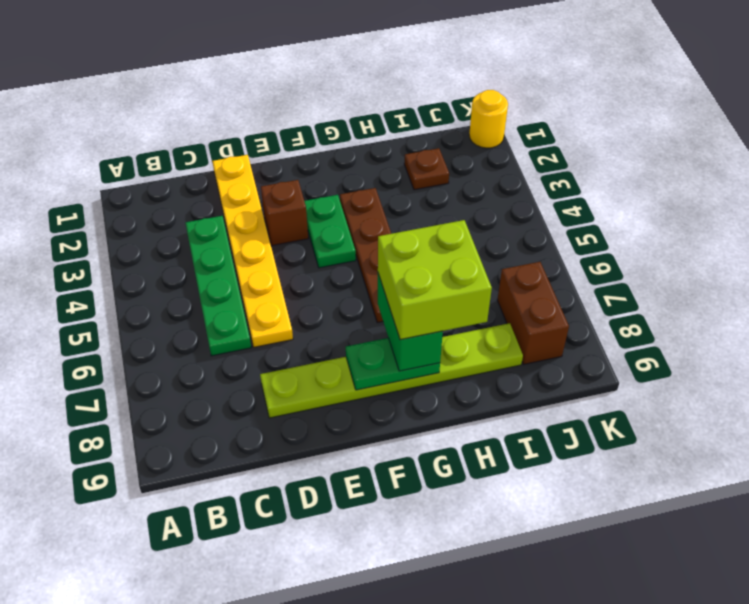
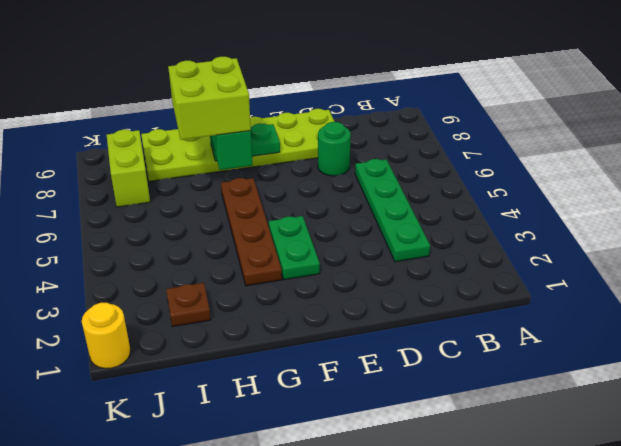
yellow 1x6 plate [212,155,293,347] -> none
none -> green 1x1 round brick [318,122,351,176]
lime 1x6 plate [260,323,523,418] -> lime 2x6 plate [141,109,334,181]
brown 1x1 brick [261,180,308,245] -> none
brown 1x2 brick [497,262,569,365] -> lime 1x2 brick [107,130,150,207]

